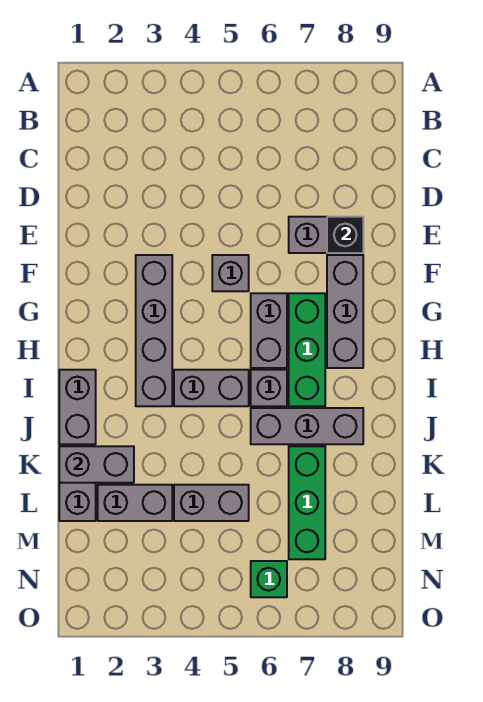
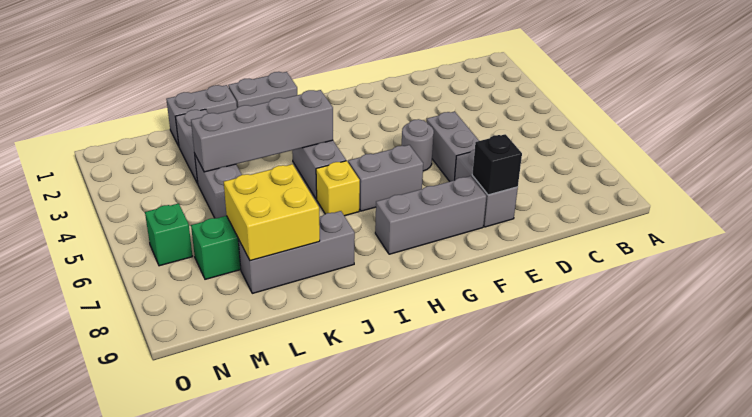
grey 1x4 brick [136,255,172,406] -> grey 1x4 brick moved to [191,90,333,172]
grey 1x1 brick [212,255,249,291] -> grey 1x1 round brick [402,119,434,171]
green 1x3 brick [289,293,325,406] -> none
grey 1x1 brick [251,370,287,406] -> yellow 1x1 brick [316,161,360,216]
grey 1x3 brick [251,408,363,444] -> grey 1x3 brick turned to [238,211,355,293]
grey 1x2 brick [59,446,134,483] -> grey 1x2 brick moved to [427,112,479,181]
none -> yellow 2x2 brick [224,164,320,261]

